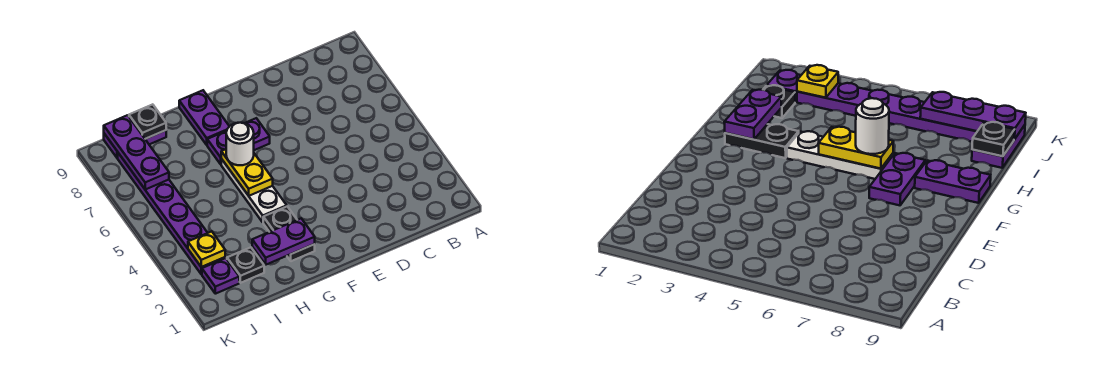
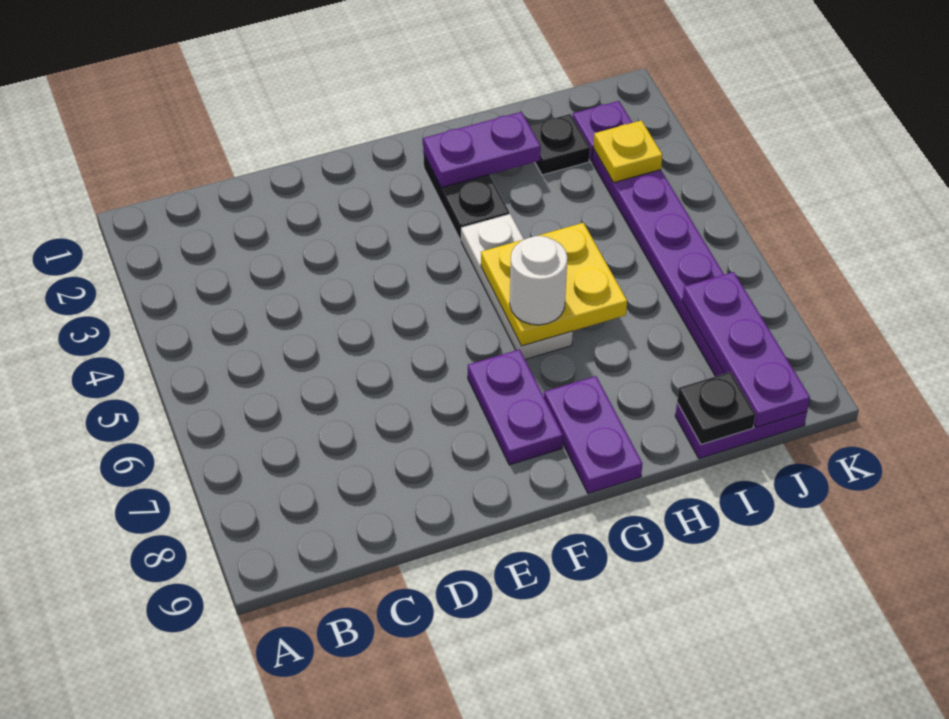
purple 1x2 plate [207,118,270,164] -> purple 1x2 plate turned to [468,349,563,465]
yellow 1x2 plate [221,149,273,196] -> yellow 2x2 plate [481,223,627,346]

